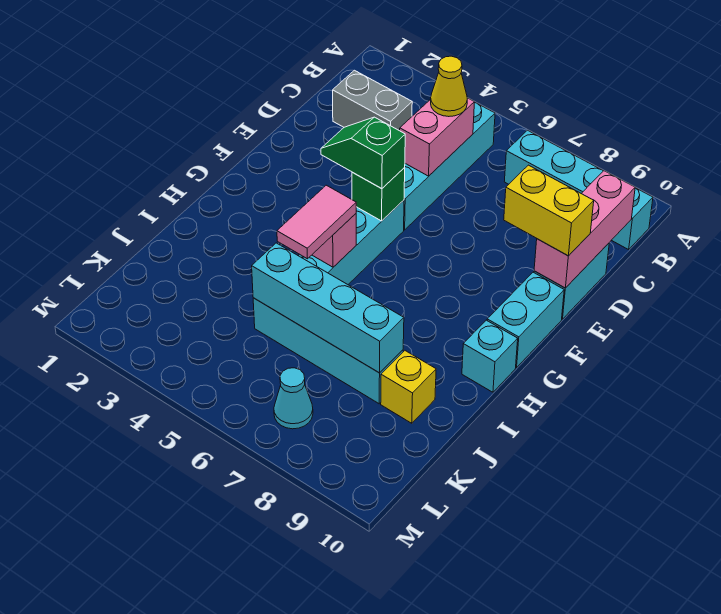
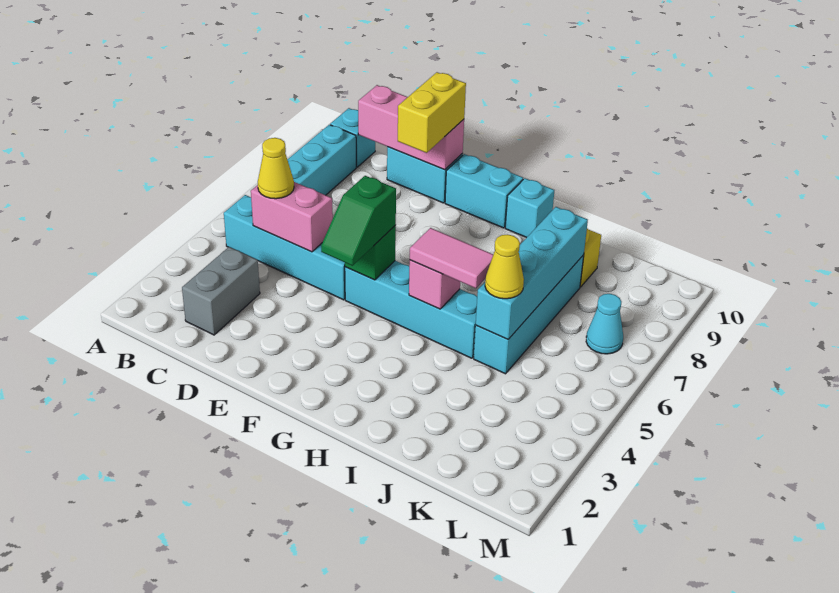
none -> yellow 1x1 cone [485,234,524,299]

